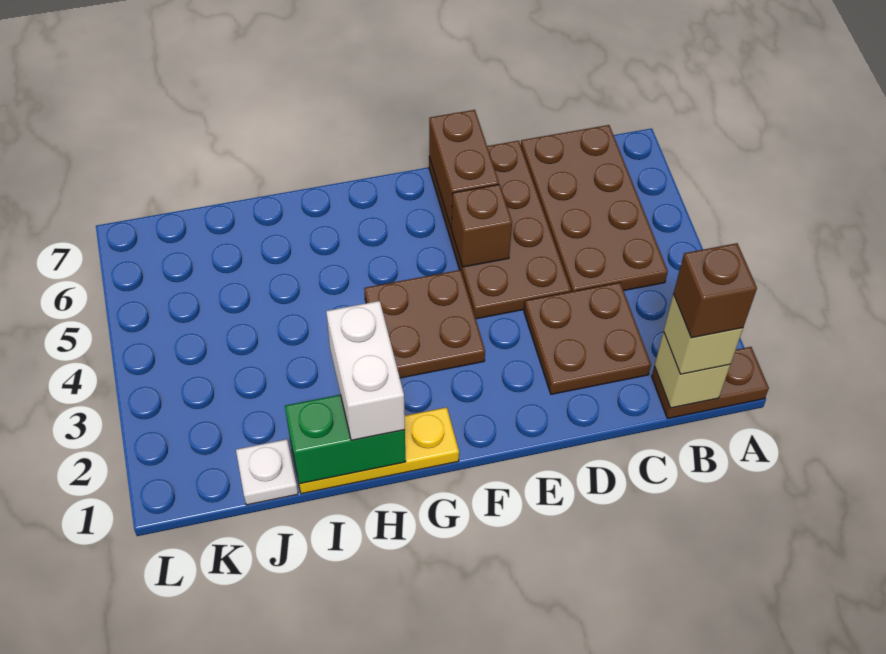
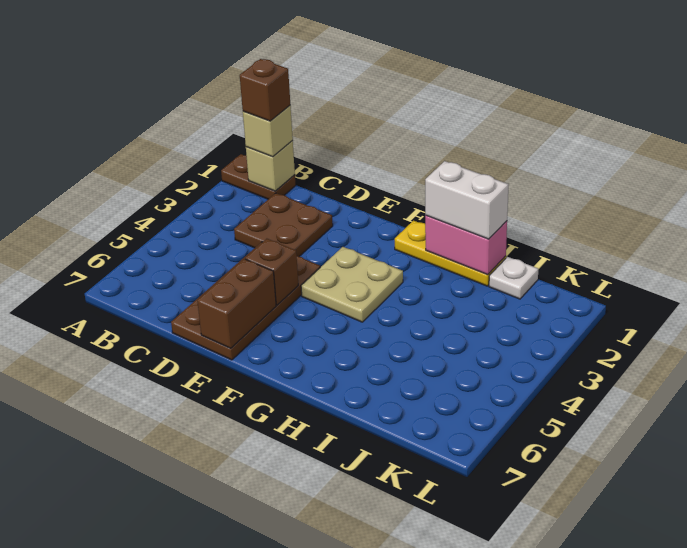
brown 2x4 plate [521,125,668,292] -> none
brown 2x2 plate [364,270,485,378] -> tan 2x2 plate [301,247,403,322]
green 1x2 brick [285,395,406,484] -> pink 1x2 brick [425,215,507,275]
white 1x2 brick [326,301,405,440] -> white 1x2 brick turned to [425,161,509,239]

